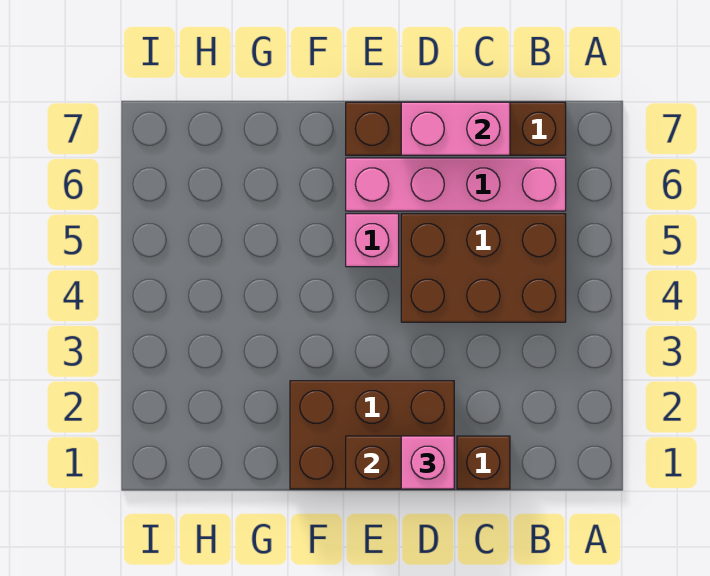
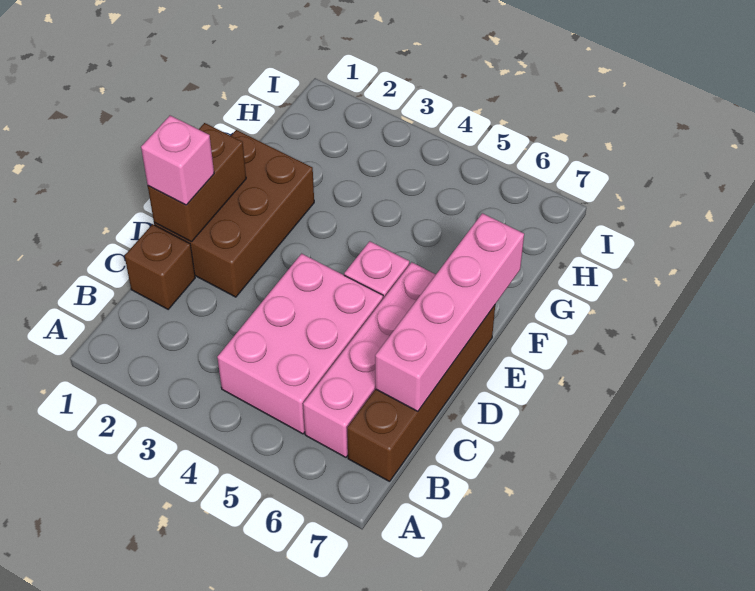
brown 2x3 brick [401,214,566,322] -> pink 2x3 brick [217,254,383,434]
pink 1x2 brick [401,102,510,155] -> pink 1x4 brick [375,213,524,411]

